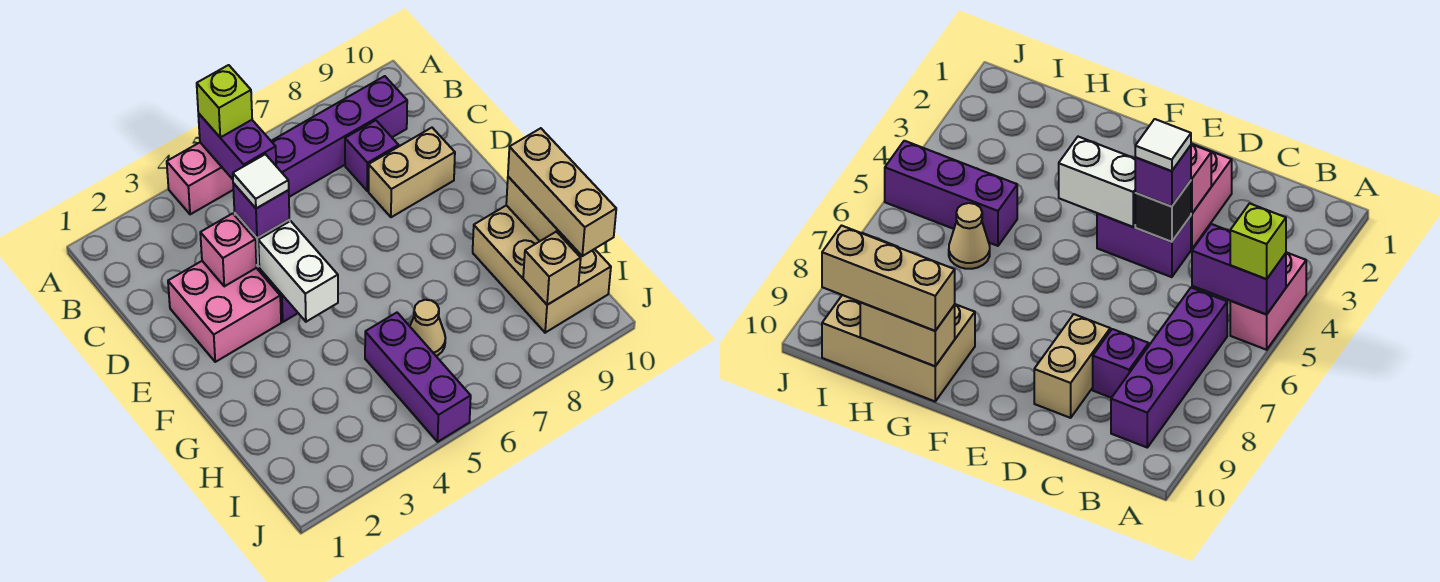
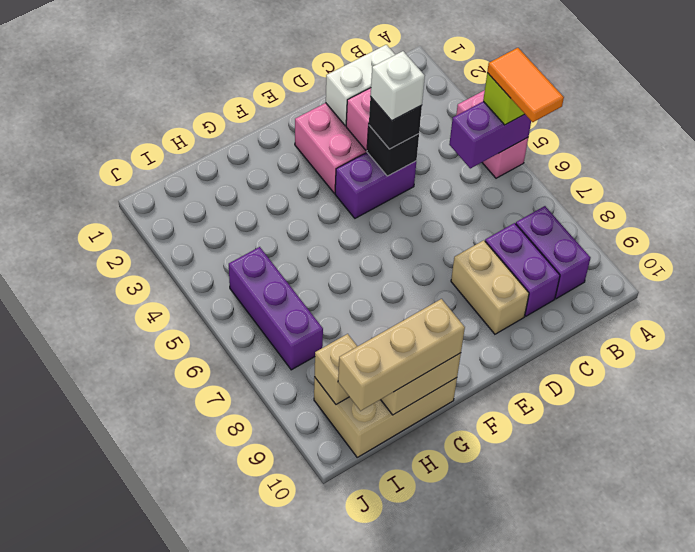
none -> orange 1x2 tile [487,48,564,122]
purple 1x4 brick [271,76,407,197] -> purple 1x2 brick [516,206,591,299]
purple 1x1 brick [345,120,399,191] -> purple 1x2 brick [485,223,560,316]
purple 1x1 brick [233,183,289,238] -> black 1x1 brick [369,97,422,149]
white 1x1 tile [233,154,289,209] -> white 1x1 brick [370,51,425,121]
white 1x2 brick [258,221,338,322] -> white 1x2 brick moved to [326,45,395,126]
purple 1x3 brick [365,313,471,442] -> purple 1x3 brick turned to [229,247,323,370]
tan 1x1 cone [410,300,445,356] -> none

